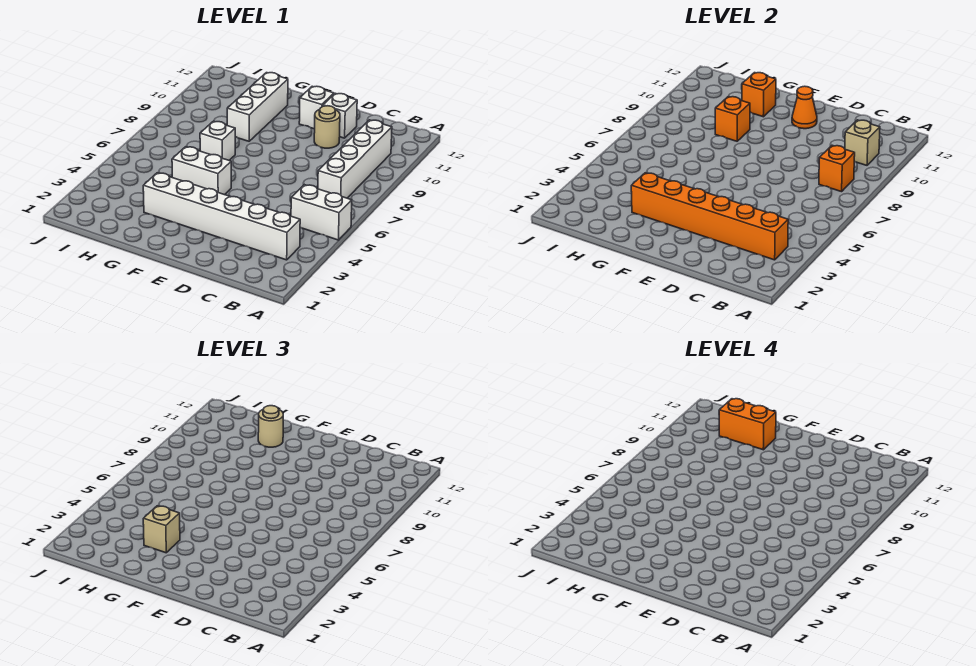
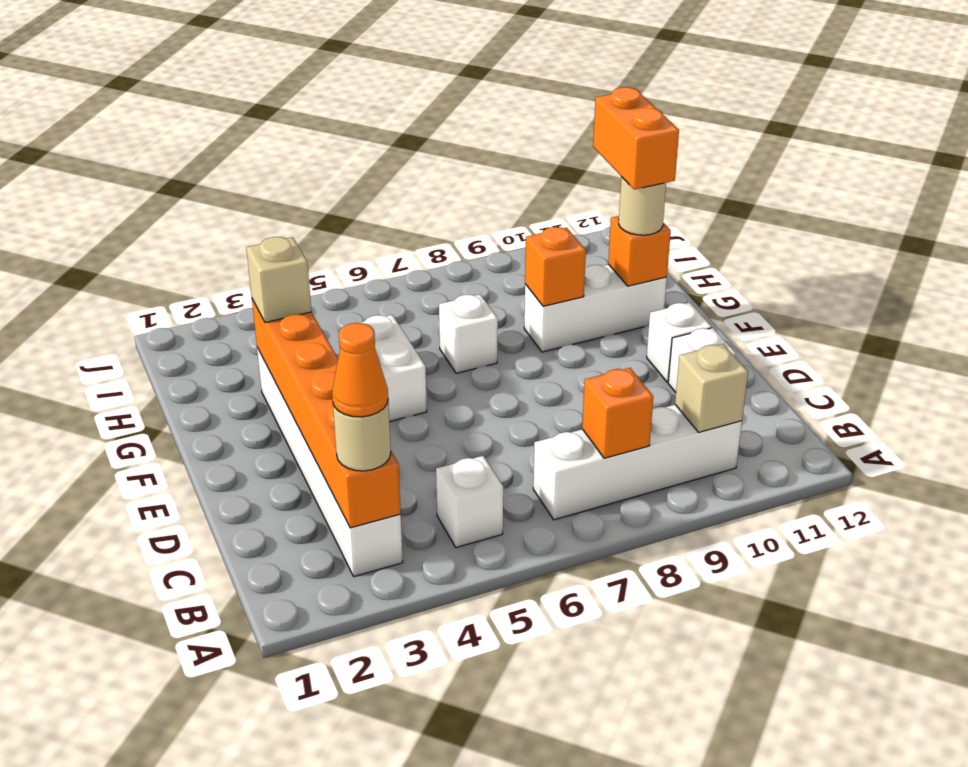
white 1x2 brick [291,185,352,240] -> white 1x1 brick [436,456,503,548]
tan 1x1 round brick [314,106,340,148] -> tan 1x1 round brick moved to [333,403,391,471]
orange 1x1 cone [792,86,817,129] -> orange 1x1 cone moved to [332,323,388,417]

